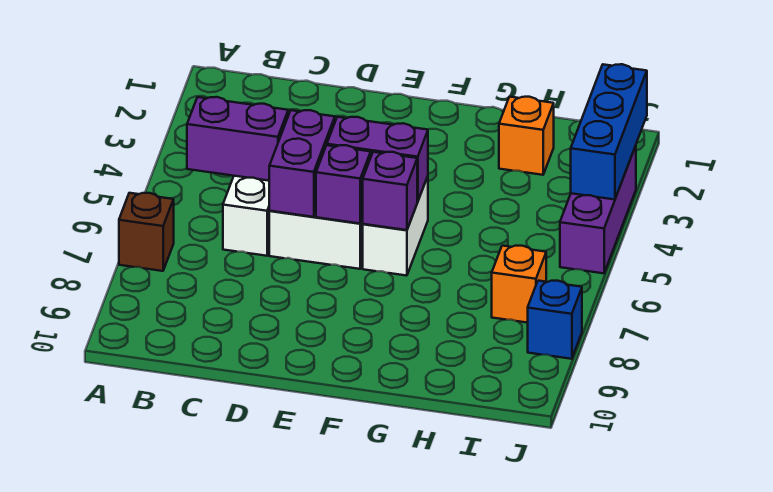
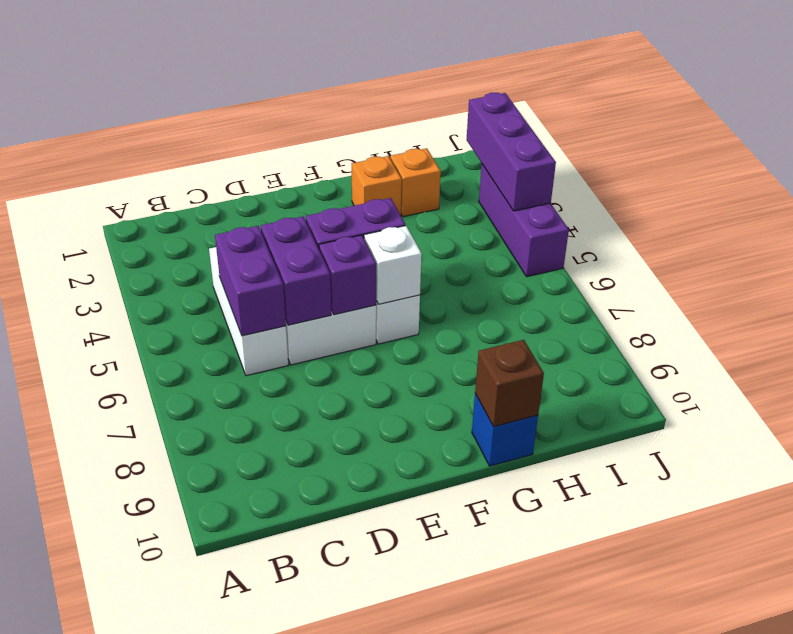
brown 1x1 brick [119,193,174,271] -> brown 1x1 brick moved to [475,340,544,427]
purple 1x2 brick [187,97,288,181] -> purple 1x2 brick turned to [215,226,286,336]
purple 1x1 brick [363,152,417,230] -> white 1x1 brick [364,226,422,304]
orange 1x1 brick [492,246,546,323] -> orange 1x1 brick moved to [352,156,402,215]
blue 1x3 brick [571,64,647,200] -> purple 1x3 brick [467,93,556,211]
blue 1x1 brick [528,281,582,359] -> blue 1x1 brick moved to [472,394,538,466]

